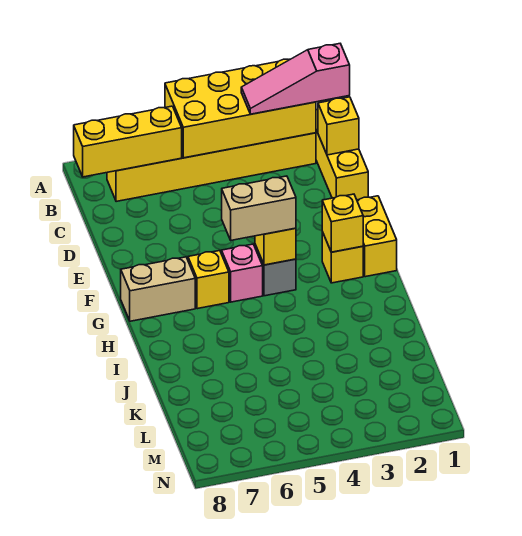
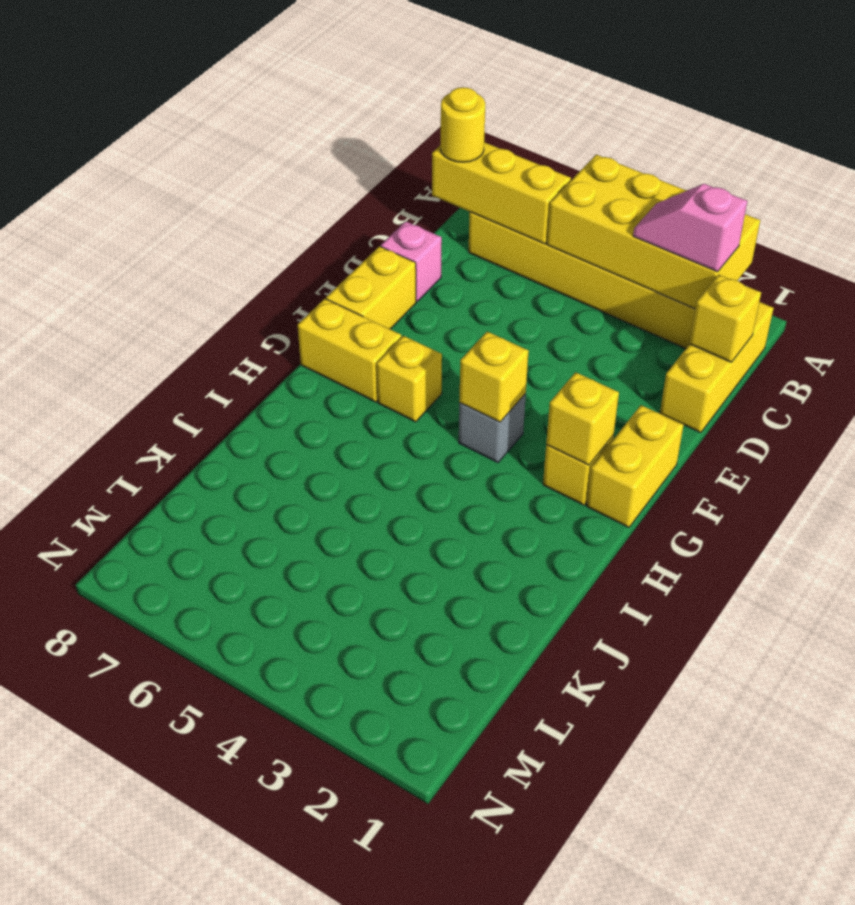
pink 1x3 slope [241,44,350,114] -> pink 1x2 slope [633,184,747,272]
none -> yellow 1x1 round brick [441,87,485,162]
none -> yellow 1x2 brick [326,246,416,329]
tan 1x2 brick [222,176,296,240] -> none
pink 1x1 brick [222,244,263,302] -> pink 1x1 brick moved to [381,221,442,302]
tan 1x2 brick [121,257,195,321] -> yellow 1x2 brick [298,299,401,402]

